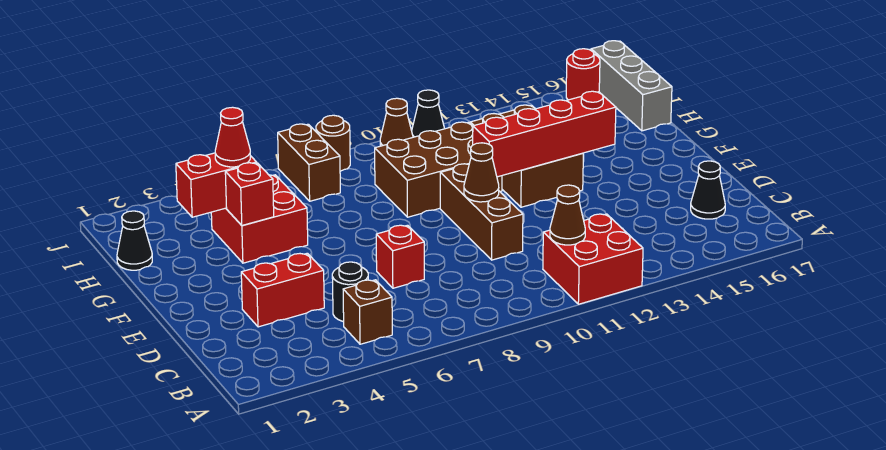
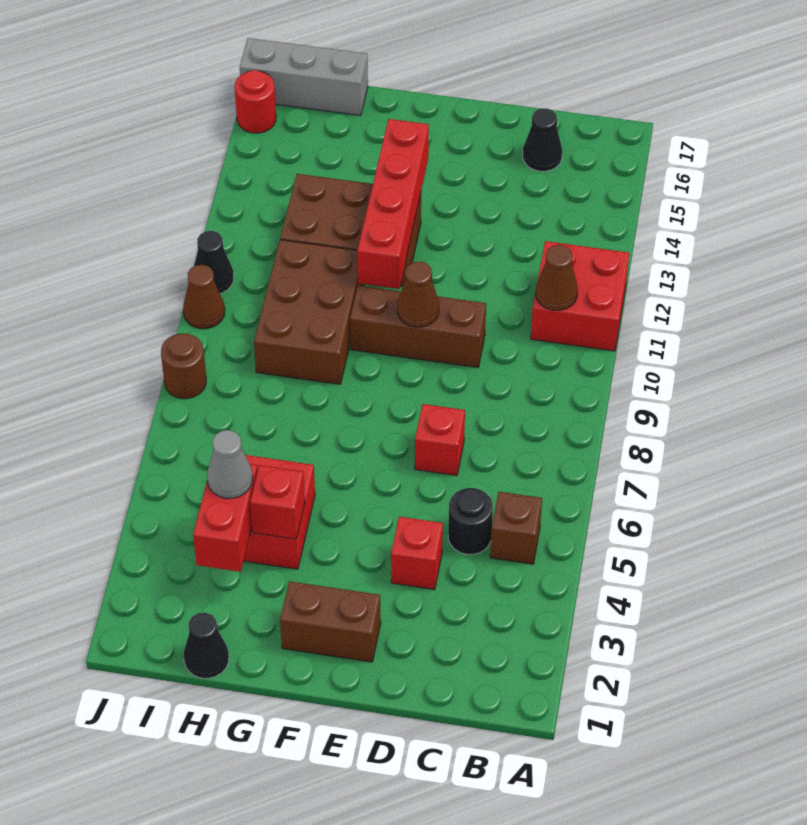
red 1x2 brick [241,253,324,327] -> red 1x1 brick [391,517,443,590]
red 1x1 cone [215,107,250,167] -> grey 1x1 cone [207,430,253,498]
brown 1x2 brick [278,124,340,201] -> brown 1x2 brick moved to [280,581,381,662]

